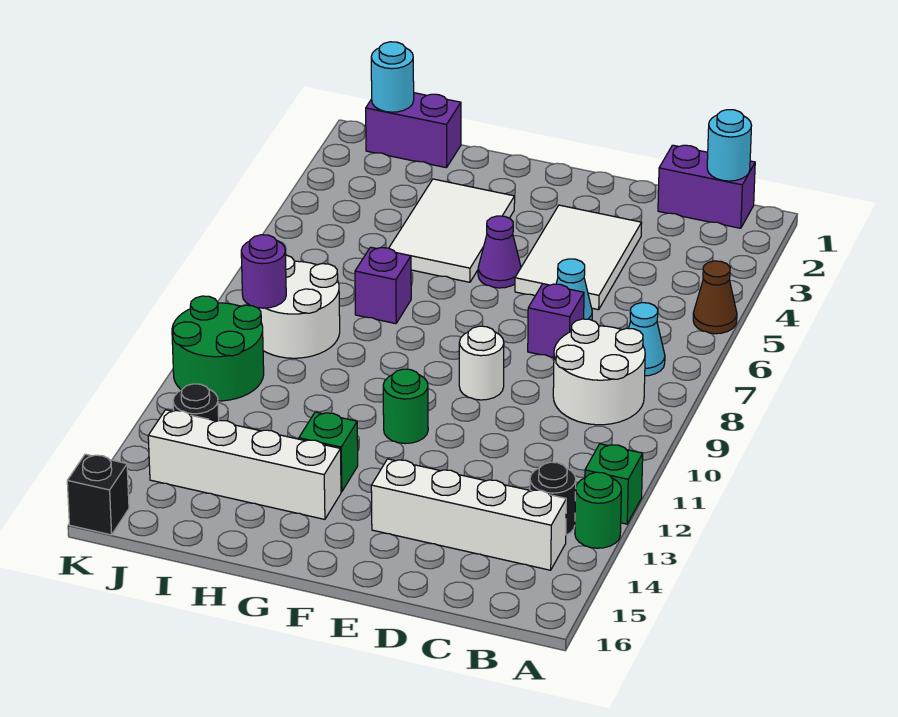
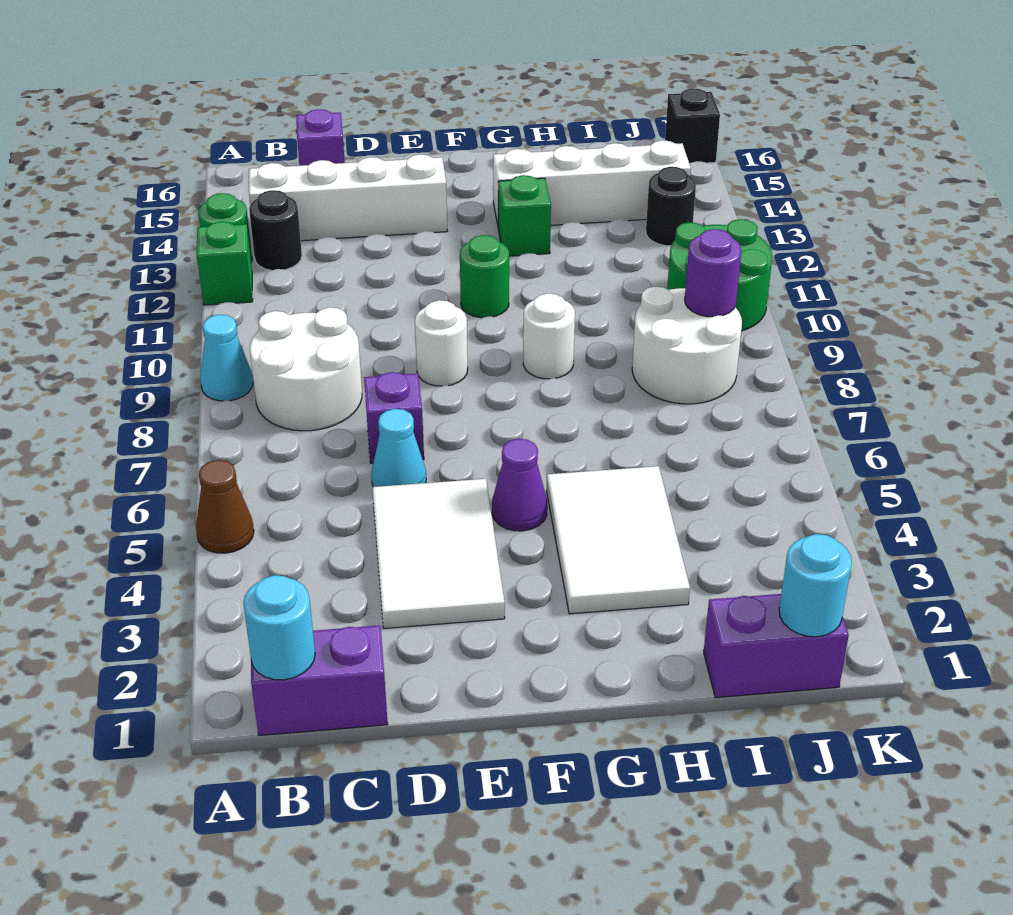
cyan 1x1 cone [629,303,665,376] -> cyan 1x1 cone moved to [200,315,253,401]
none -> white 1x1 round brick [523,293,575,379]
purple 1x1 brick [355,247,411,324] -> purple 1x1 brick moved to [296,109,345,166]

